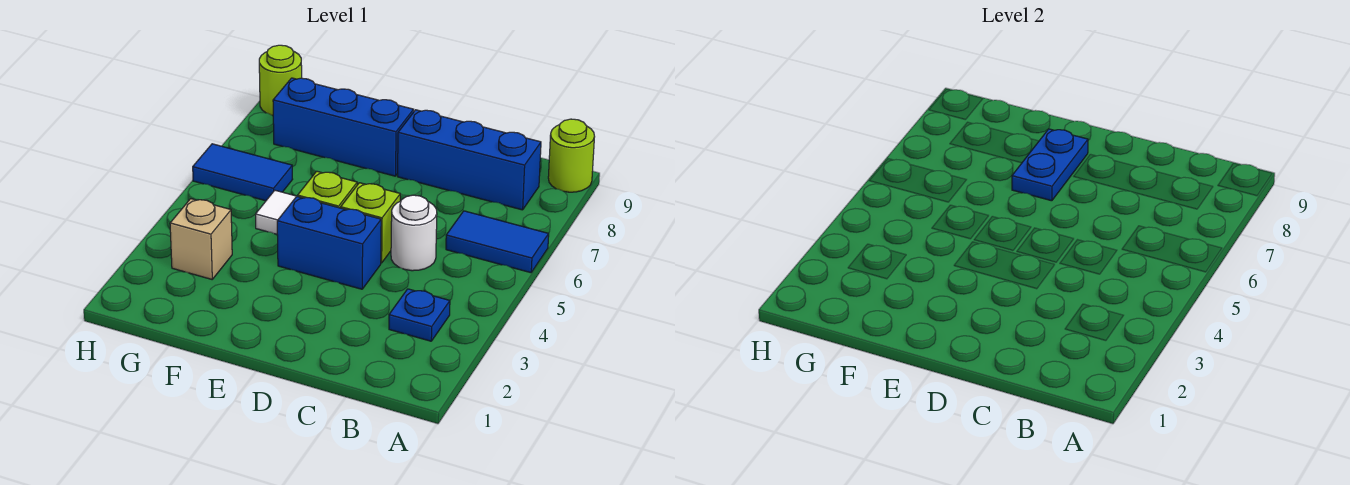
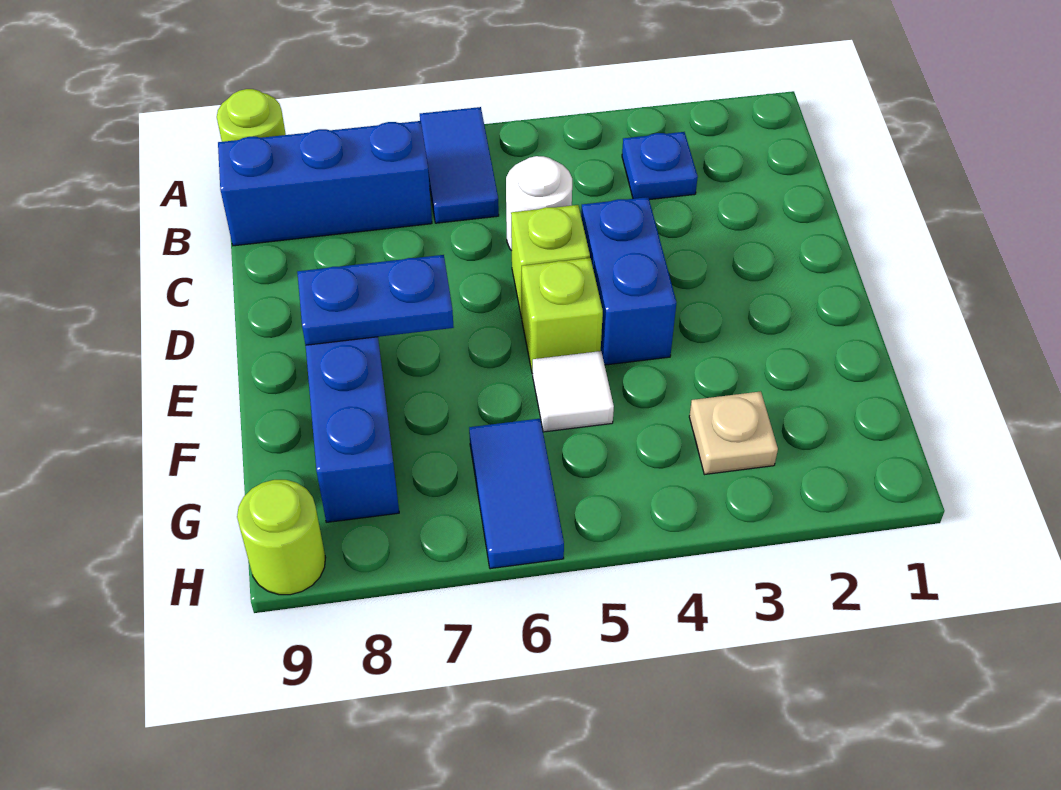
blue 1x3 brick [398,110,541,210] -> blue 1x3 brick turned to [218,121,432,246]
tan 1x1 brick [170,199,232,279] -> tan 1x1 plate [689,391,778,475]

